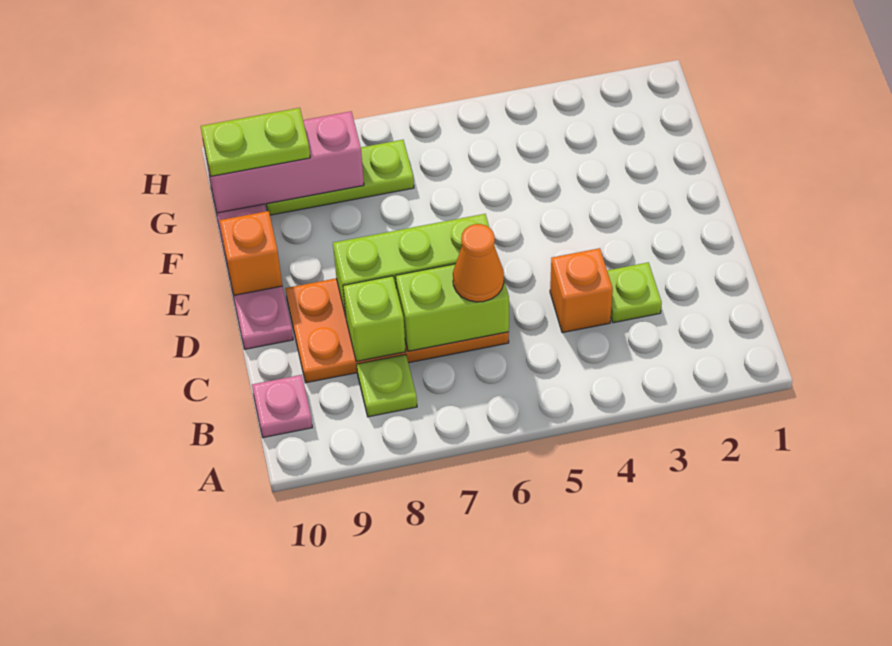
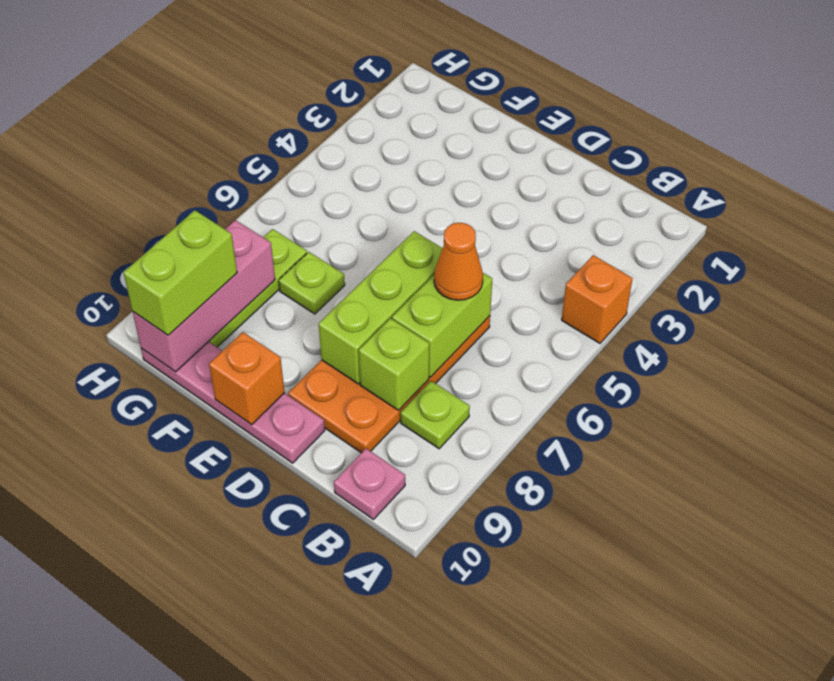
lime 1x1 plate [607,262,662,323] -> lime 1x1 plate moved to [279,252,345,314]
orange 1x1 brick [550,248,613,333] -> orange 1x1 brick moved to [562,255,633,343]
lime 1x2 plate [201,108,310,176] -> lime 1x2 brick [123,210,237,335]

